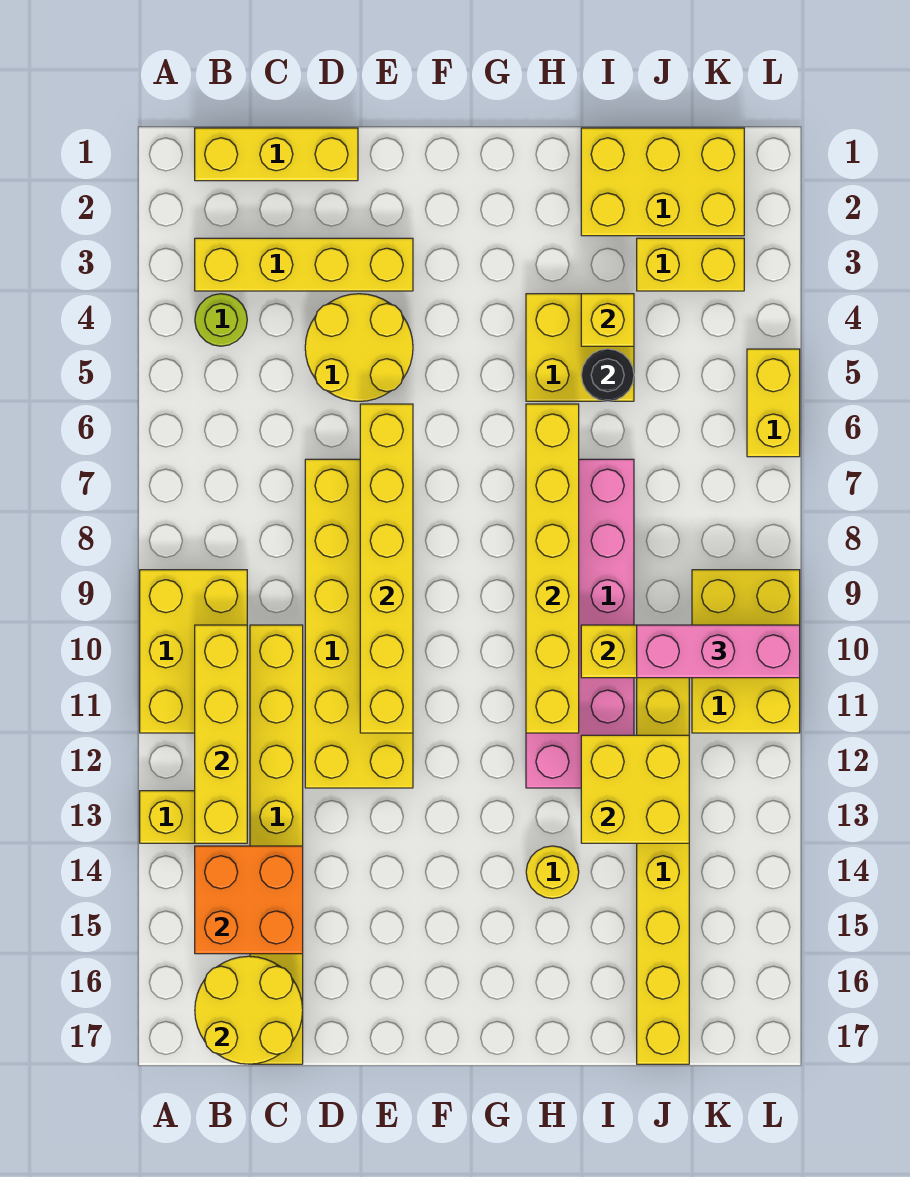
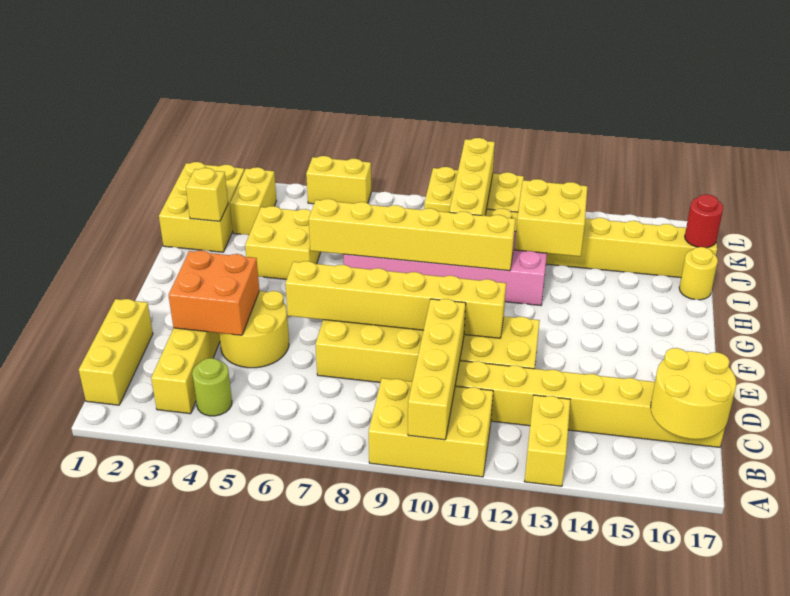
yellow 1x4 brick [195,625,247,843] -> yellow 1x4 brick turned to [408,299,466,440]
orange 2x2 brick [195,846,303,954] -> orange 2x2 brick moved to [168,251,259,335]
yellow 1x1 round brick [526,846,579,898] -> yellow 1x1 round brick moved to [679,247,718,300]
yellow 1x1 brick [581,294,634,346] -> yellow 1x1 brick moved to [186,168,228,221]
black 1x1 round brick [581,349,634,401] -> none
pink 1x3 brick [637,625,800,678] -> none
none -> red 1x1 round brick [685,194,723,248]

